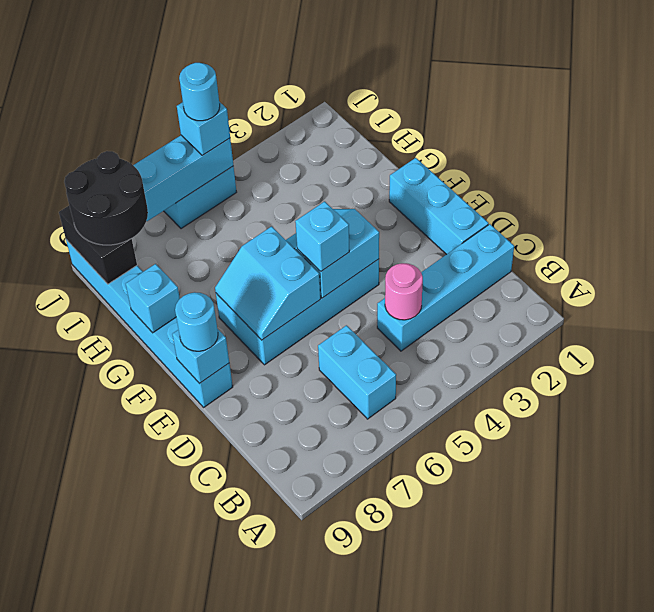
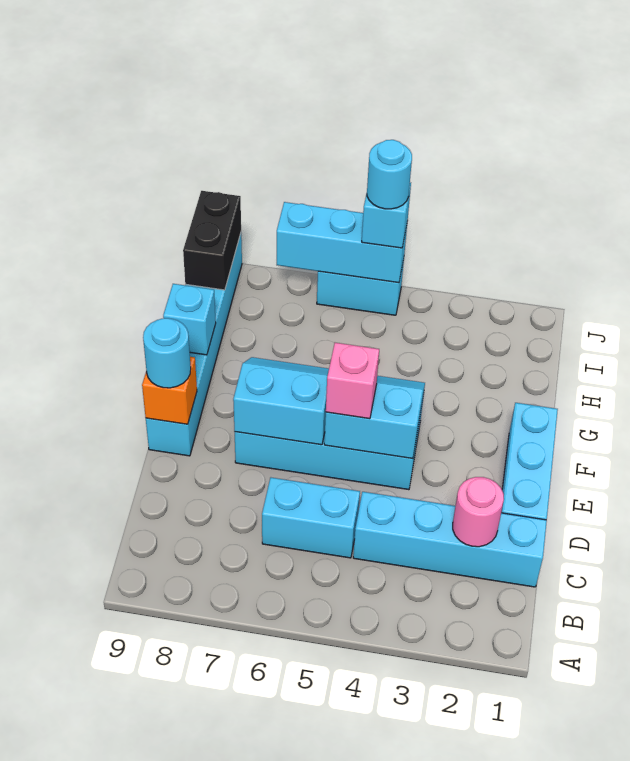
cyan 1x2 brick [318,325,396,419] -> cyan 1x2 brick turned to [262,478,360,558]
pink 1x1 round brick [385,263,423,320] -> pink 1x1 round brick moved to [453,477,504,547]
cyan 1x1 brick [295,201,349,271] -> pink 1x1 brick [326,343,379,419]
cyan 2x2 slope [215,226,321,340] -> cyan 2x2 slope turned to [233,357,329,445]
cyan 1x1 brick [172,329,229,383] -> orange 1x1 brick [142,357,197,424]
black 2x2 round brick [64,151,148,245] -> none

